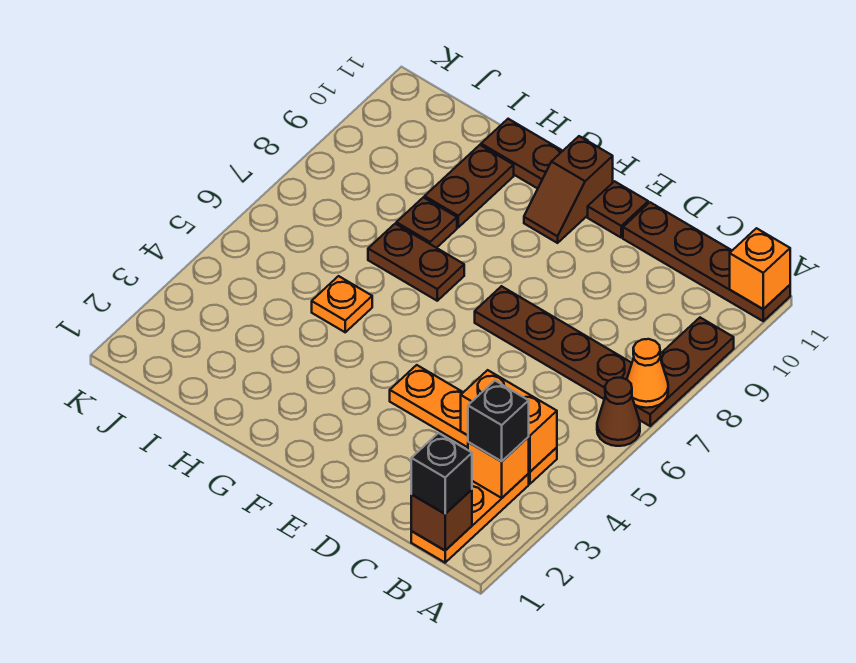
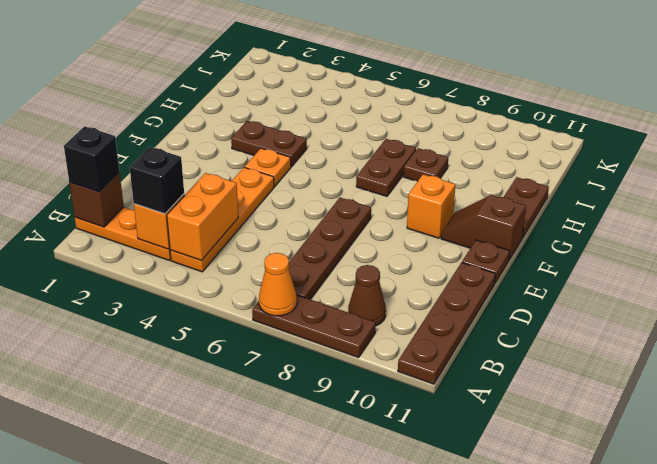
brown 1x1 cone [597,378,640,446] -> brown 1x1 cone moved to [348,265,386,326]
orange 1x1 brick [730,228,790,309] -> orange 1x1 brick moved to [407,174,455,238]
orange 1x1 plate [312,276,372,332] -> orange 1x1 plate moved to [245,148,291,187]
brown 1x2 plate [425,145,514,227] -> brown 1x2 plate moved to [231,121,307,167]

